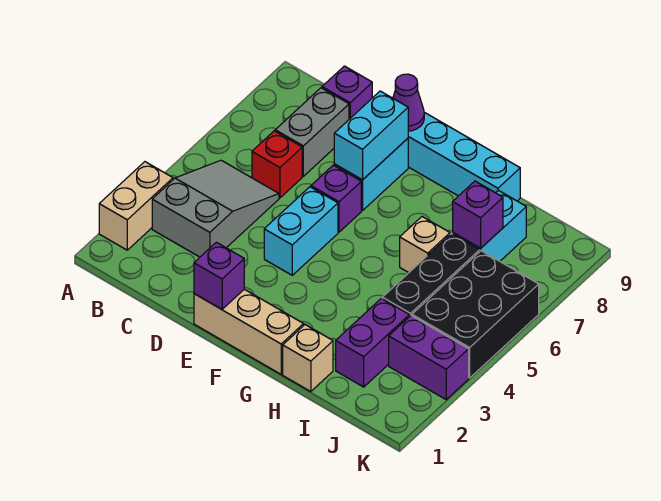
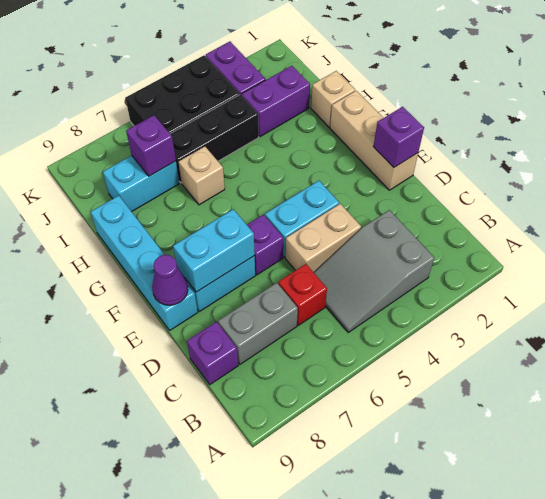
tan 1x2 brick [99,162,173,250] -> tan 1x2 brick moved to [285,204,361,272]

